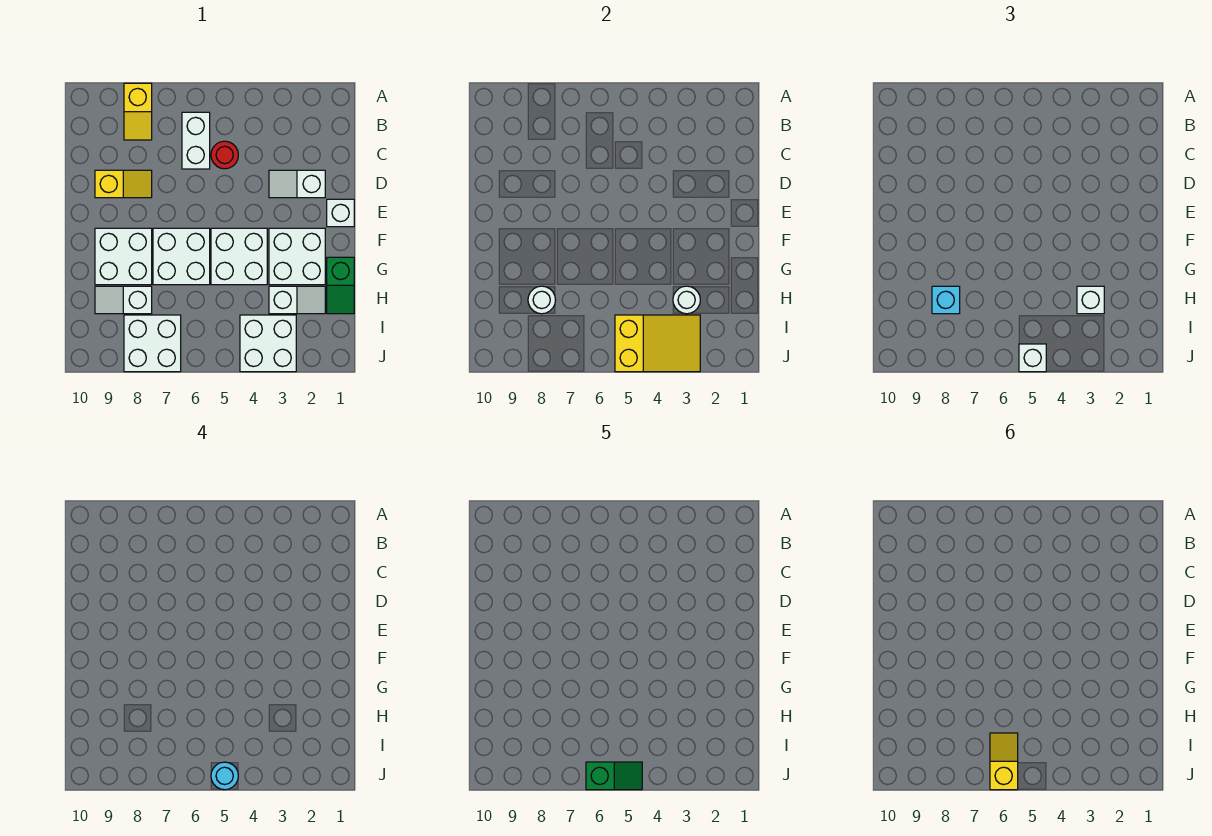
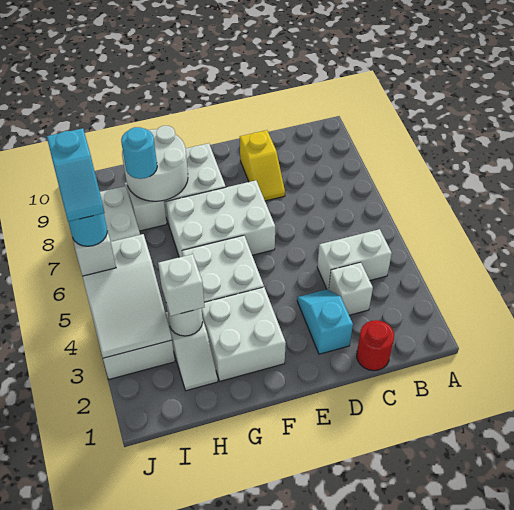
yellow 1x2 slope [124,83,152,140] -> none
white 1x2 brick [182,112,210,169] -> white 1x2 brick moved to [317,229,392,290]
red 1x1 round brick [211,141,238,169] -> red 1x1 round brick moved to [357,320,394,371]
white 1x2 slope [269,170,325,198] -> cyan 1x2 slope [297,289,353,354]
white 1x1 brick [327,199,354,227] -> white 1x1 brick moved to [329,262,373,315]
white 2x2 brick [153,228,210,285] -> white 2x3 brick [166,180,275,257]
green 1x2 slope [327,257,354,314] -> none
white 1x1 round brick [528,286,555,314] -> white 2x2 round brick [122,126,188,201]
cyan 1x1 brick [932,286,960,314] -> cyan 1x1 round brick [121,127,157,179]
yellow 2x3 slope [615,315,700,372] -> white 2x3 slope [82,234,172,358]
yellow 1x2 slope [990,733,1018,790] -> none
green 1x2 slope [586,762,642,790] -> cyan 1x2 slope [47,128,105,222]

